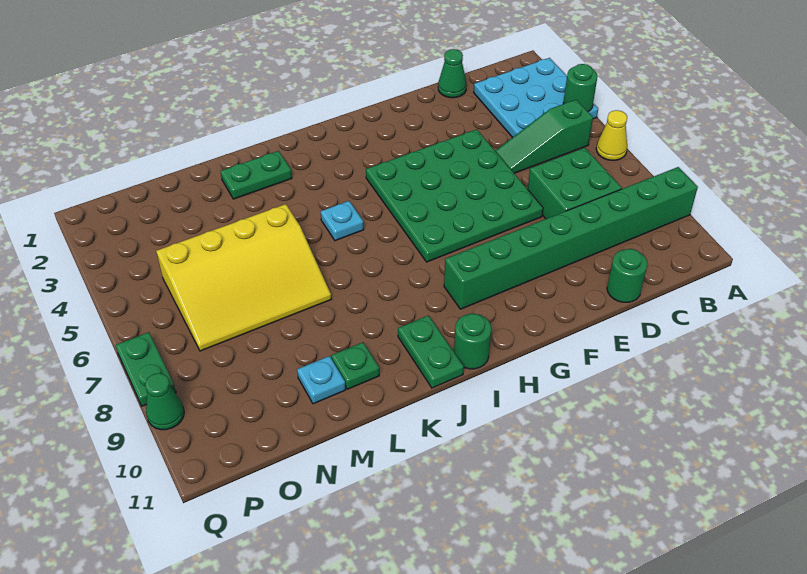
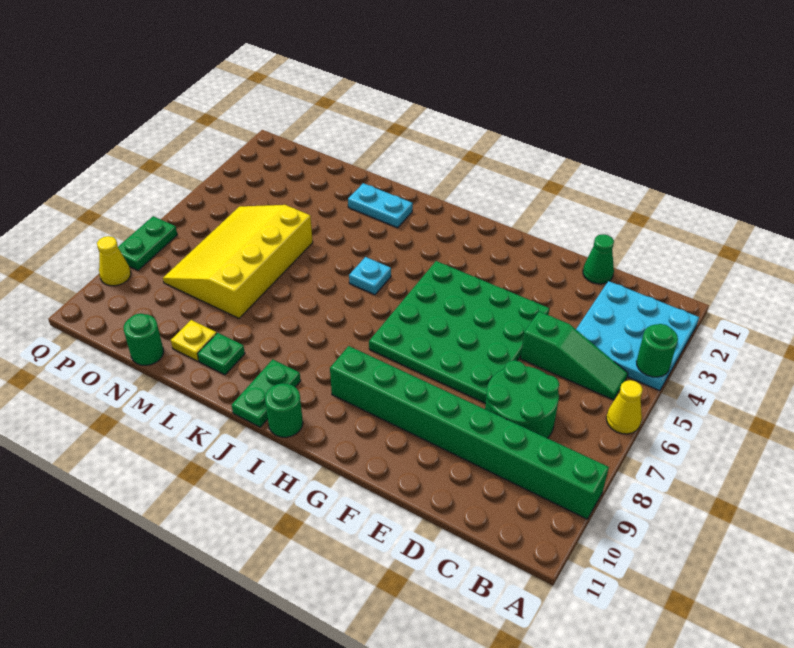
green 1x3 slope [495,100,593,173] -> green 1x3 slope turned to [521,312,628,400]
green 2x2 brick [528,148,622,219] -> green 2x2 round brick [485,360,559,438]
green 1x1 round brick [607,249,648,302] -> green 1x1 round brick moved to [124,314,164,365]
green 1x2 plate [221,151,292,199] -> cyan 1x2 plate [348,183,413,228]
yellow 3x4 slope [156,204,331,351] -> yellow 3x4 slope turned to [163,205,313,318]
cyan 1x1 plate [297,356,346,404] -> yellow 1x1 plate [171,320,217,361]
green 1x1 cone [145,373,184,430] -> yellow 1x1 cone [97,236,131,286]

